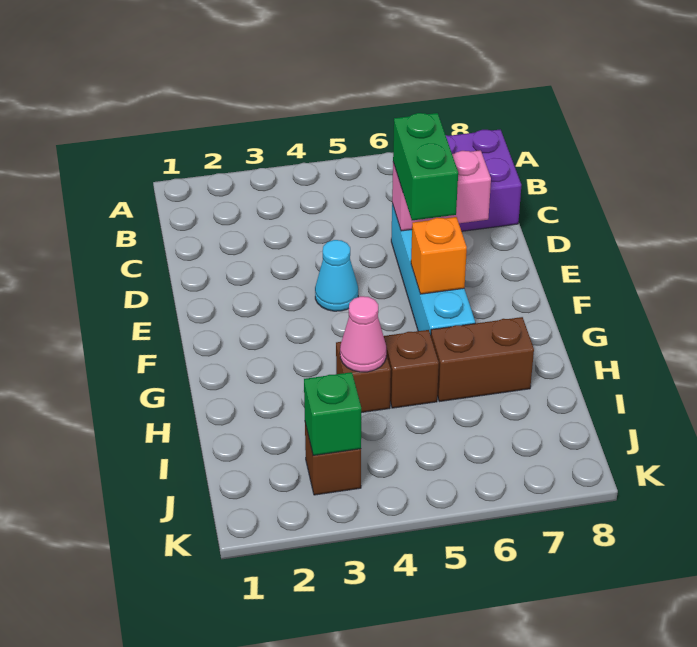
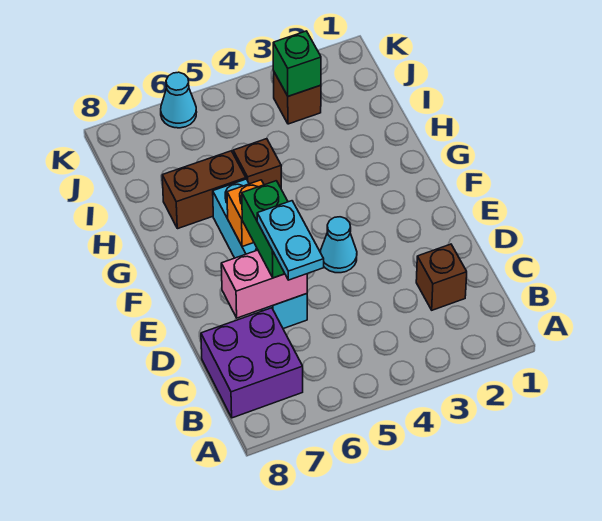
none -> cyan 1x2 plate [257,201,324,280]
brown 1x1 brick [336,342,391,413] -> brown 1x1 brick moved to [416,244,467,310]
pink 1x1 cone [340,296,386,372] -> none
none -> cyan 1x1 cone [161,72,197,128]

